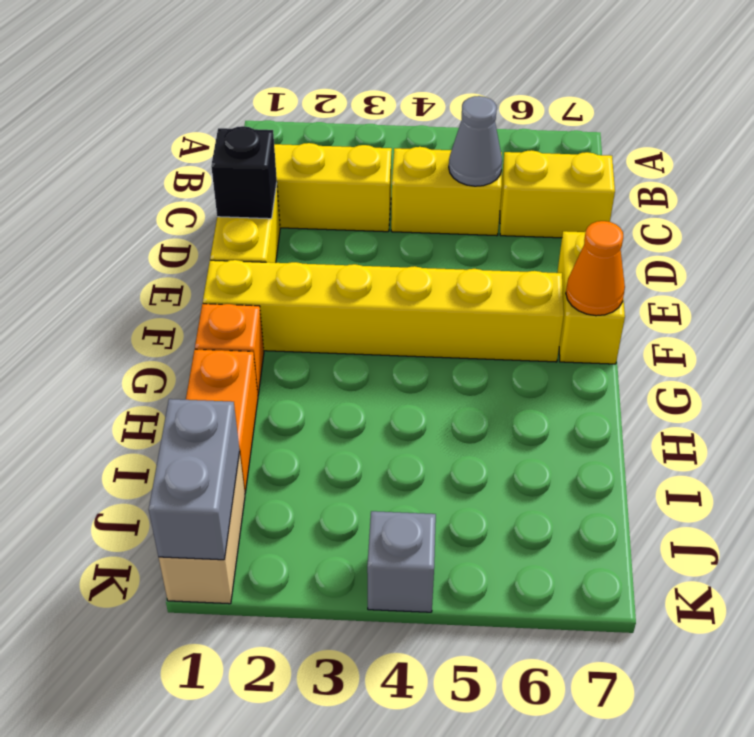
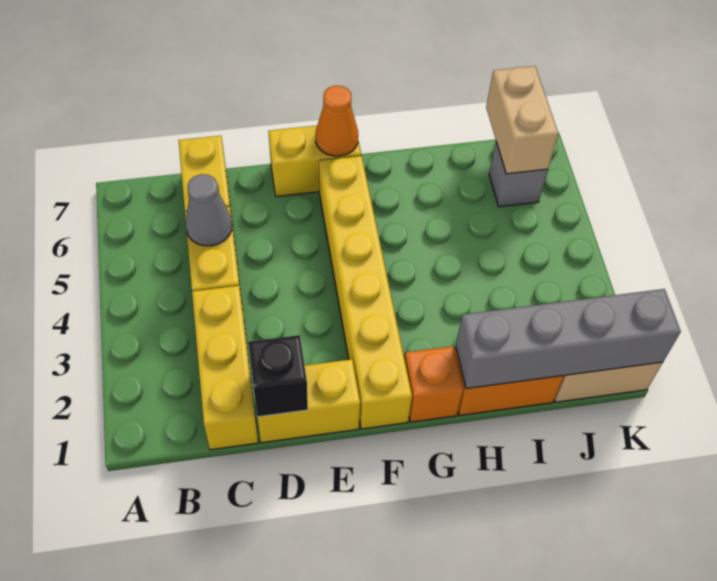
grey 1x2 brick [149,399,240,560] -> grey 1x4 brick [456,289,681,389]
none -> tan 1x2 brick [486,66,558,174]
grey 1x1 brick [367,511,436,612] -> grey 1x1 brick moved to [489,142,548,207]

